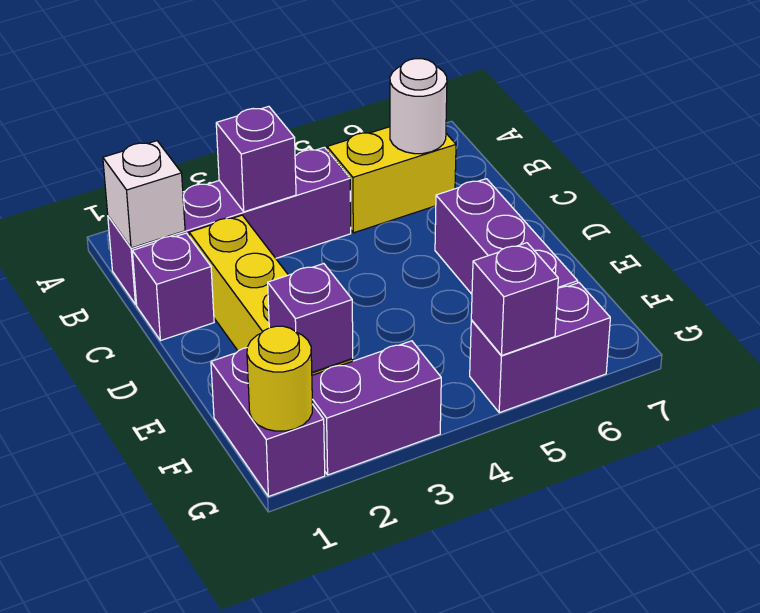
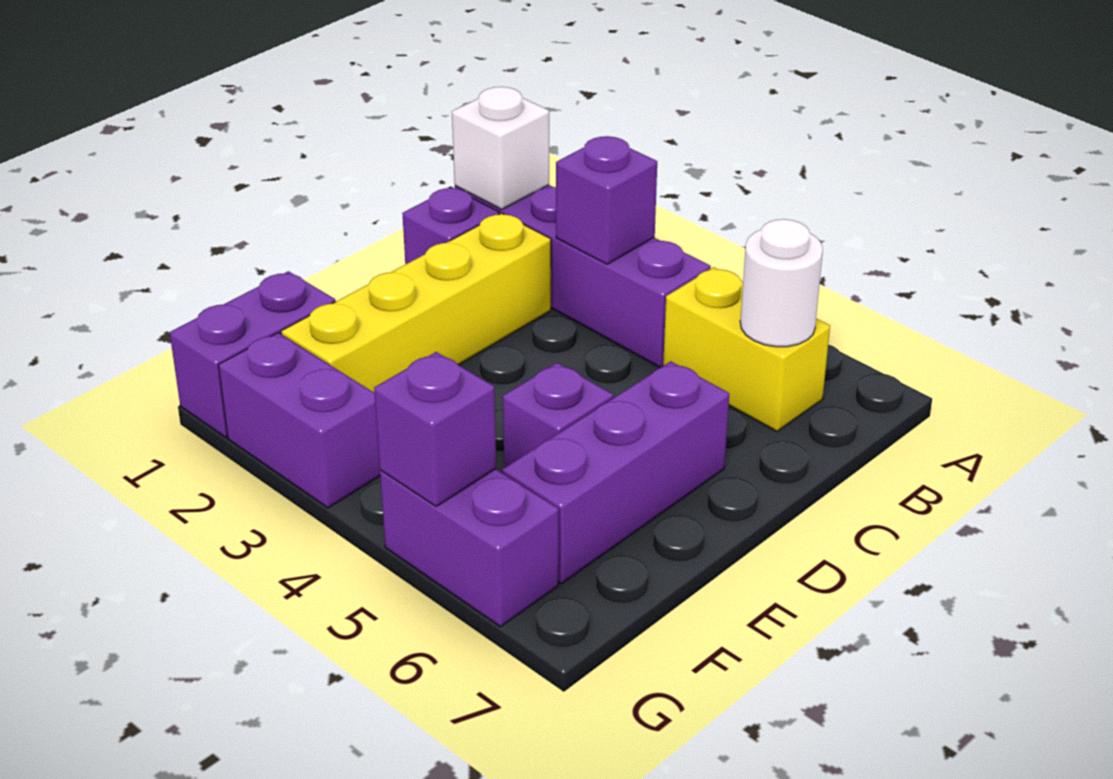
purple 1x1 brick [268,264,353,372] -> purple 1x1 brick moved to [503,363,613,468]
yellow 1x1 round brick [247,326,313,431] -> none

